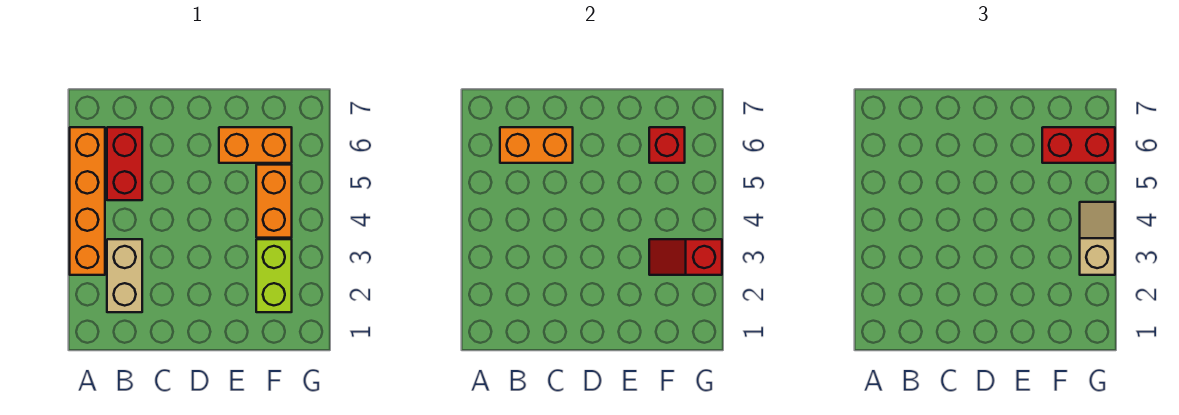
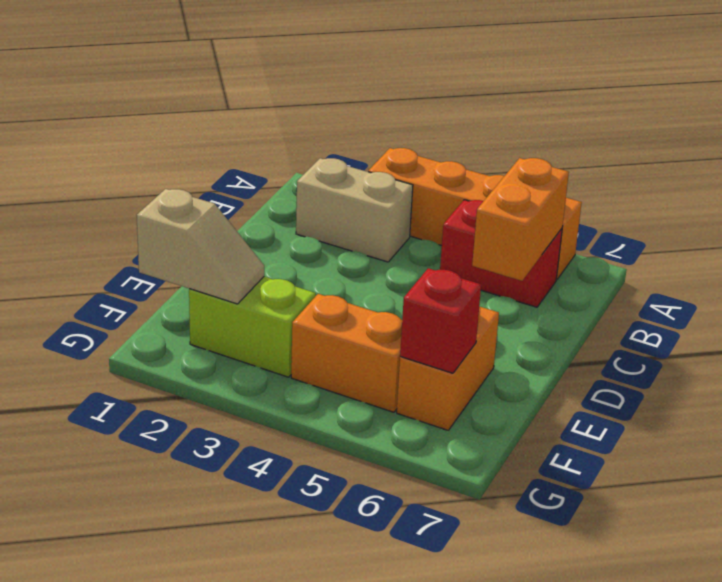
red 1x2 slope [649,239,722,275] -> none
red 1x2 brick [1042,127,1115,163] -> none
tan 1x2 slope [1080,202,1115,275] -> tan 1x2 slope moved to [137,189,264,304]

